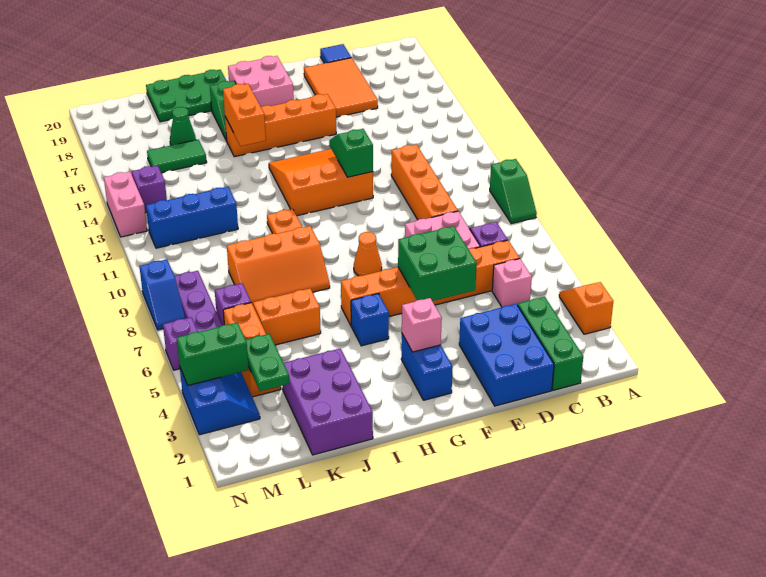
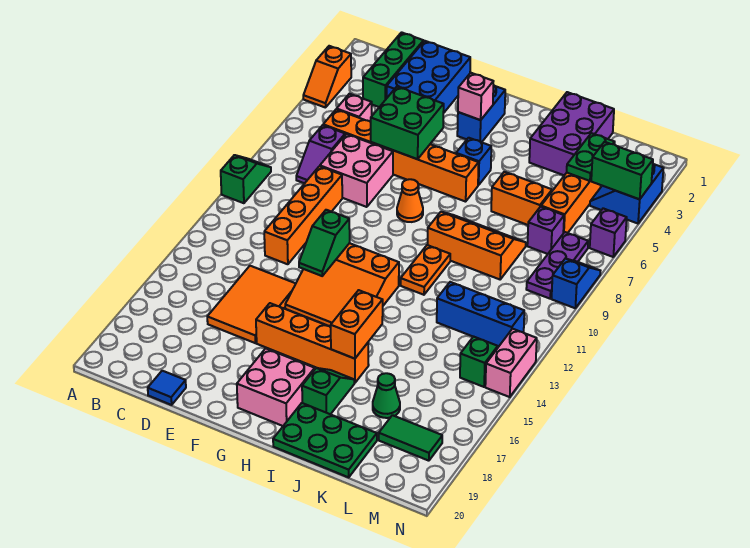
orange 2x3 tile [304,58,378,117] -> orange 2x3 tile moved to [207,266,296,343]
green 1x2 tile [147,140,207,173] -> green 1x2 tile moved to [379,415,442,461]
purple 1x1 brick [132,166,167,213] -> green 1x1 brick [460,337,498,387]

